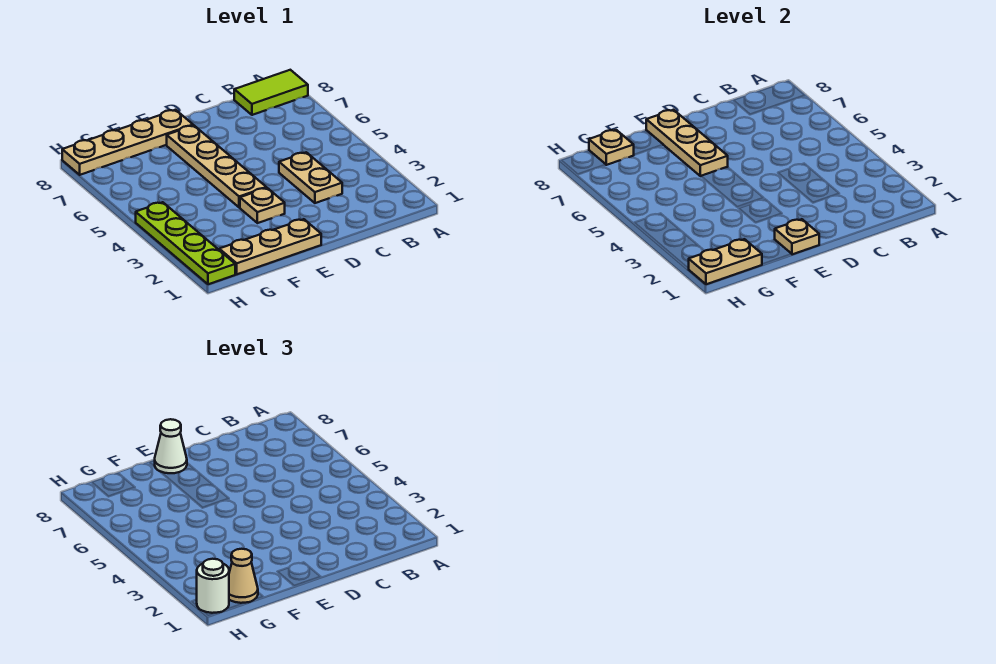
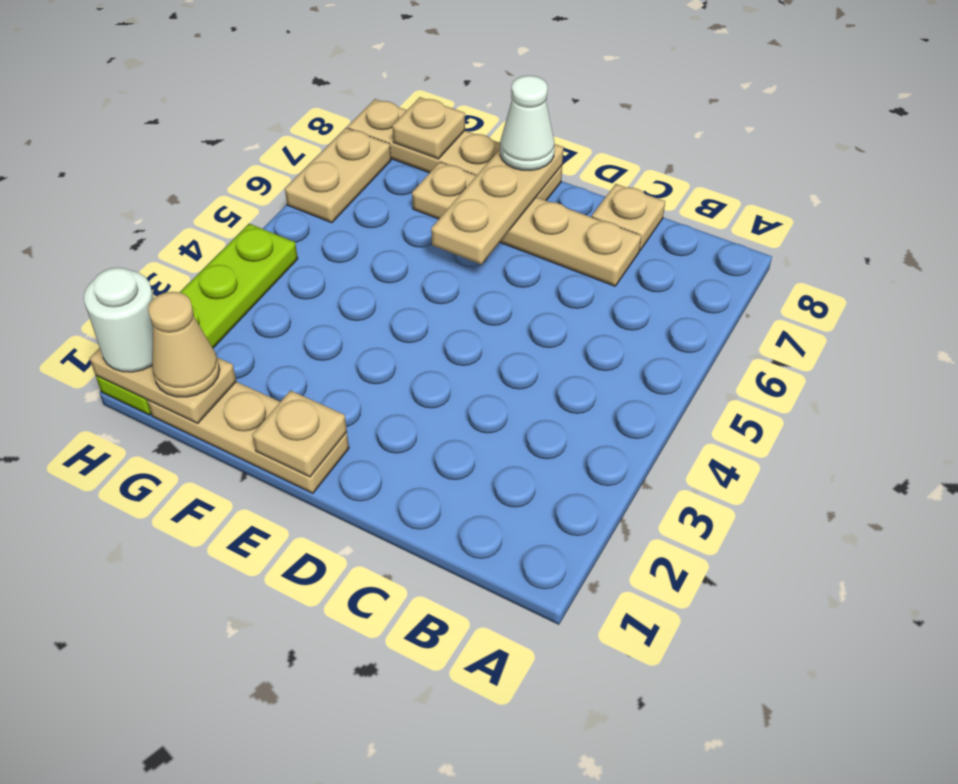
lime 1x2 tile [234,70,308,115] -> none
tan 1x2 plate [279,152,342,203] -> tan 1x2 plate moved to [285,128,391,223]
tan 1x1 plate [240,188,285,223] -> tan 1x1 plate moved to [592,184,665,250]
tan 1x4 plate [167,125,266,208] -> tan 1x4 plate turned to [412,162,641,286]

